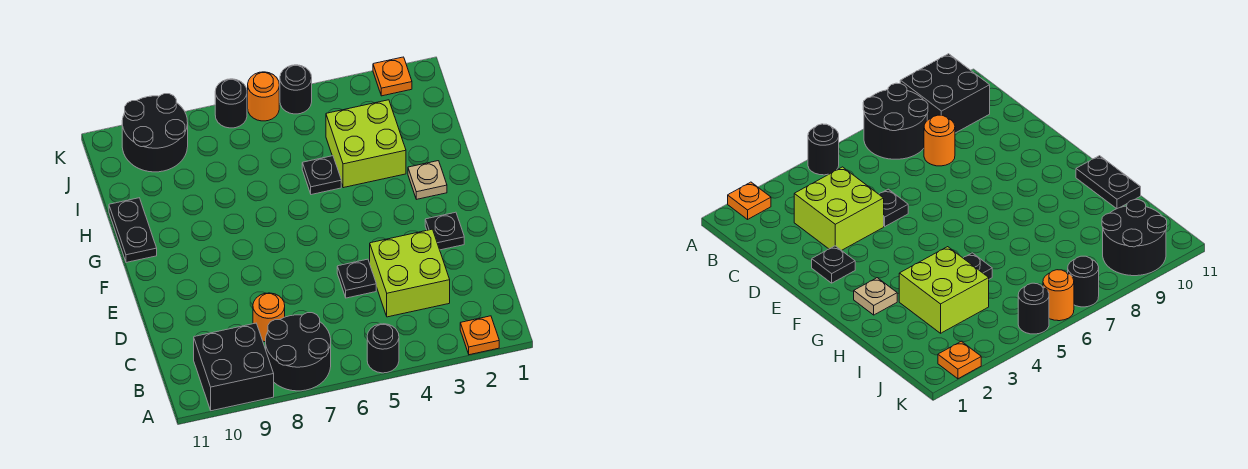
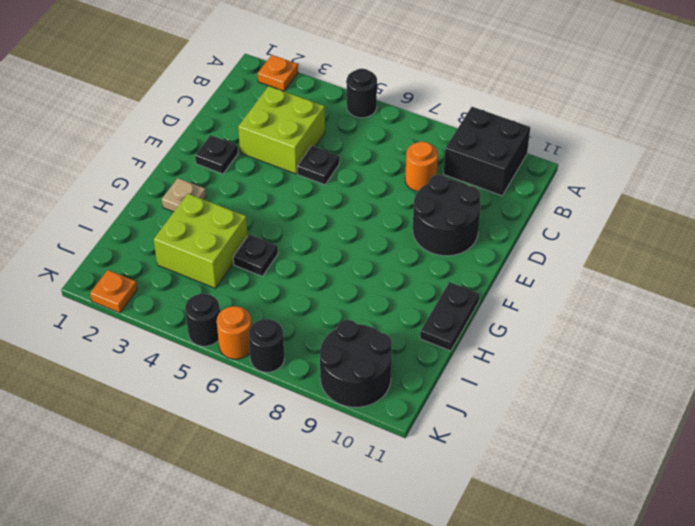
black 2x2 round brick [266,313,331,391] -> black 2x2 round brick moved to [413,175,481,256]

